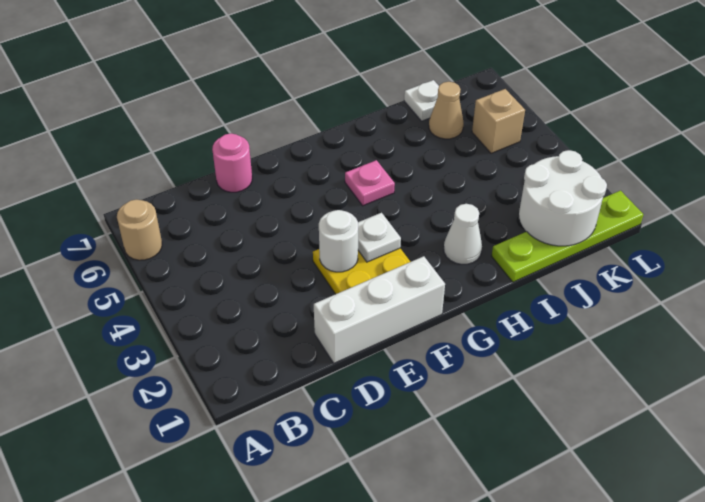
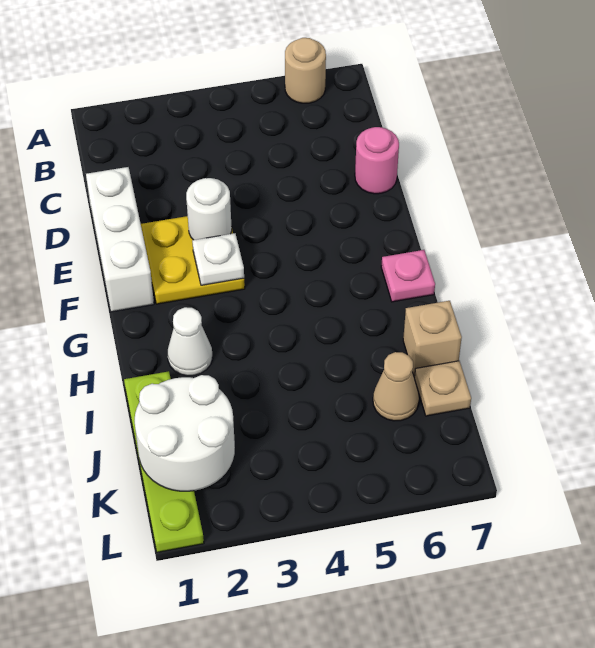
pink 1x1 plate [345,160,395,206] -> pink 1x1 plate moved to [381,250,435,302]
white 1x1 plate [404,80,439,121] -> tan 1x1 plate [415,361,471,416]
tan 1x1 brick [472,89,525,153] -> tan 1x1 brick moved to [403,301,462,377]

